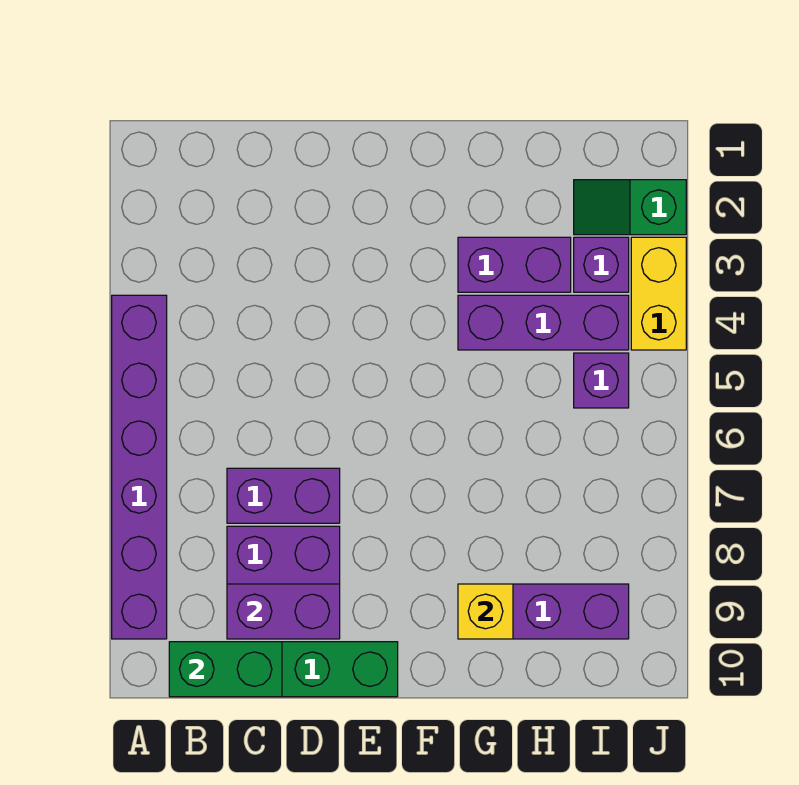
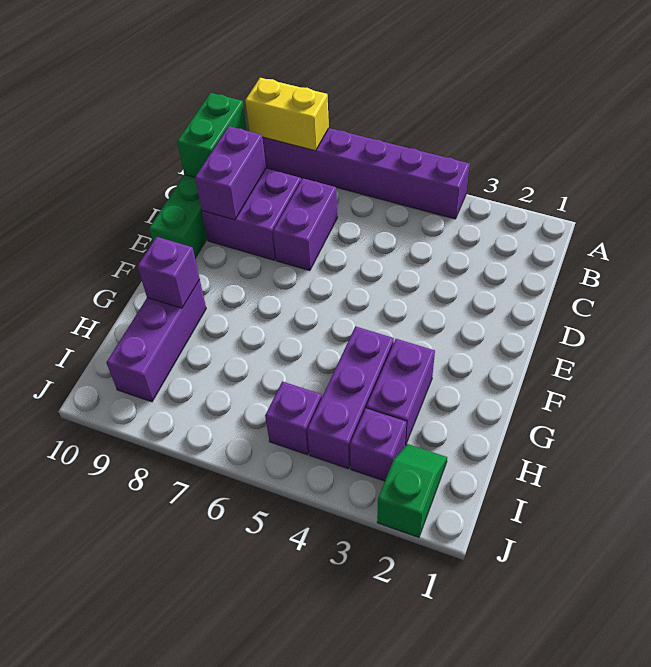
yellow 1x1 brick [458,584,513,639] -> purple 1x1 brick [137,237,200,308]
yellow 1x2 brick [631,237,686,350] -> yellow 1x2 brick moved to [245,78,329,151]

